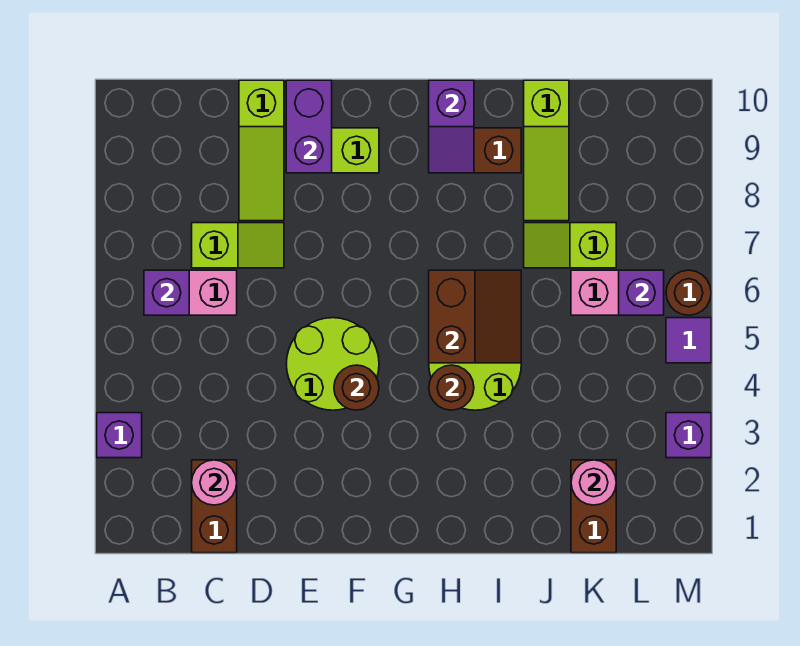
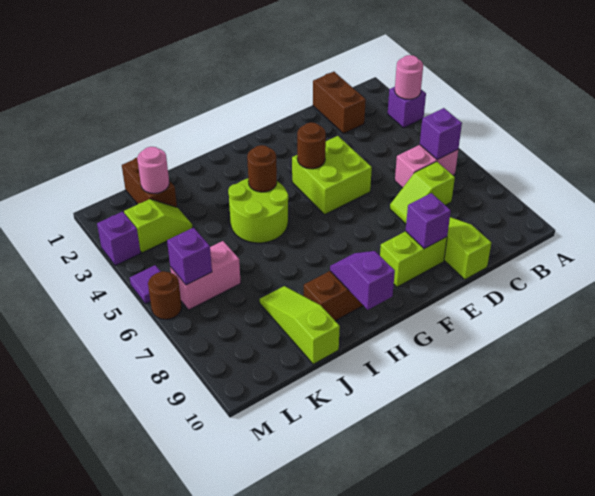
pink 1x1 round brick [192,460,237,505] -> pink 1x1 round brick moved to [395,55,423,99]
lime 2x2 round brick [286,318,379,410] -> lime 2x2 brick [292,136,372,214]
purple 1x2 brick [286,80,332,173] -> purple 1x1 brick [406,193,451,249]
brown 2x2 slope [429,270,521,363] -> none
lime 1x2 slope [524,223,616,268] -> lime 1x2 slope moved to [124,199,192,253]

